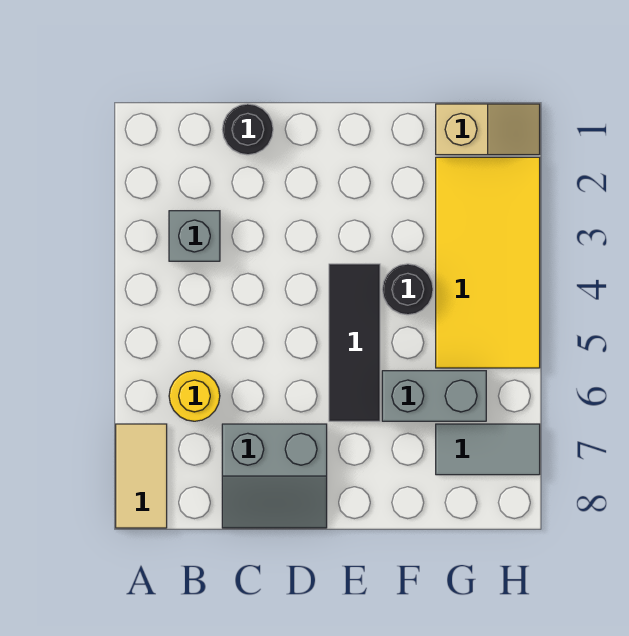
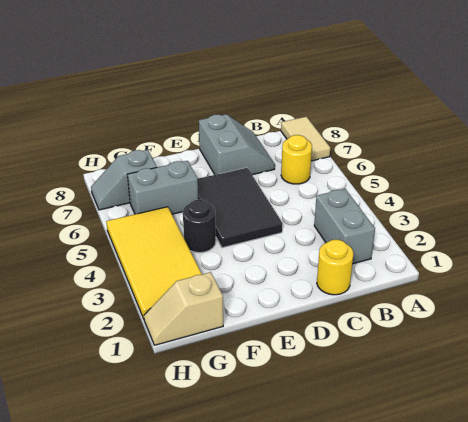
grey 1x1 brick [169,211,220,261] -> grey 1x2 brick [314,189,375,264]
black 1x1 round brick [222,104,273,155] -> yellow 1x1 round brick [317,240,353,295]
grey 2x2 slope [222,424,327,528] -> grey 2x2 slope turned to [199,114,275,175]
black 1x3 tile [329,264,380,421] -> black 2x3 tile [198,168,283,248]
grey 1x2 tile [436,424,540,475] -> grey 1x2 slope [91,150,157,210]

